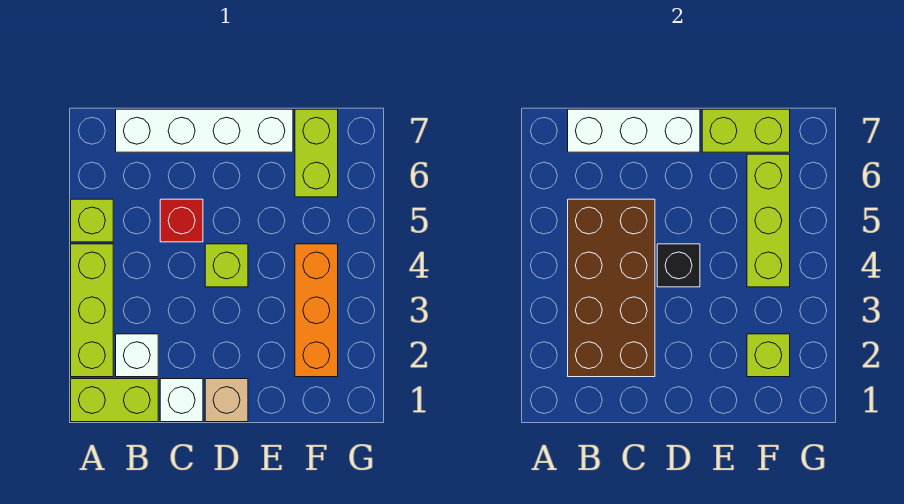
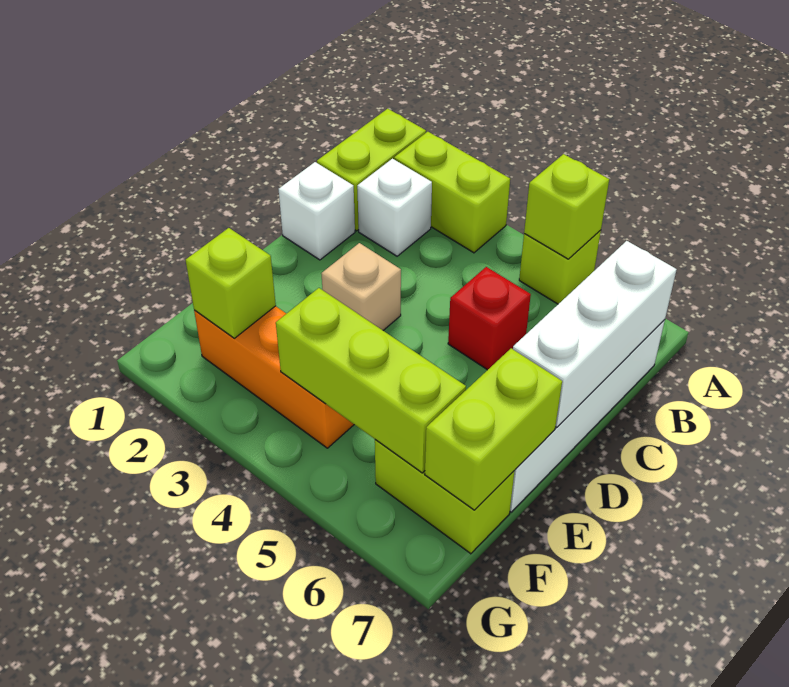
lime 1x3 brick [71,244,113,377] -> lime 1x2 brick [394,132,510,253]
brown 2x4 brick [568,199,655,377] -> none
tan 1x1 brick [205,379,248,422] -> tan 1x1 brick moved to [321,243,401,330]
lime 1x1 brick [205,244,248,287] -> lime 1x1 brick moved to [524,154,609,259]
black 1x1 brick [657,244,700,287] -> none

